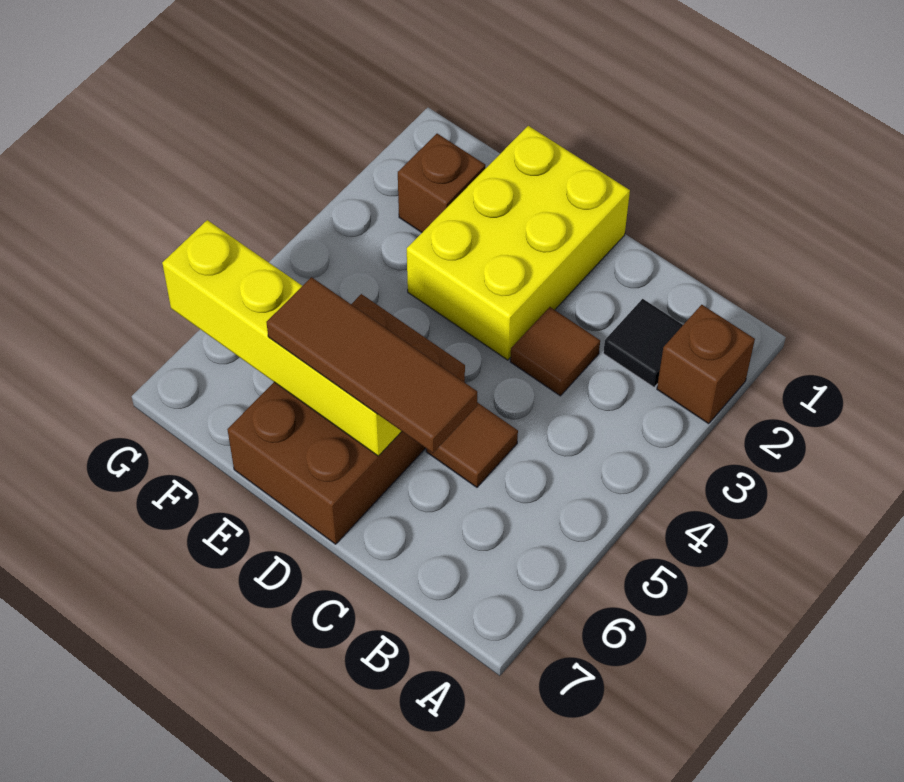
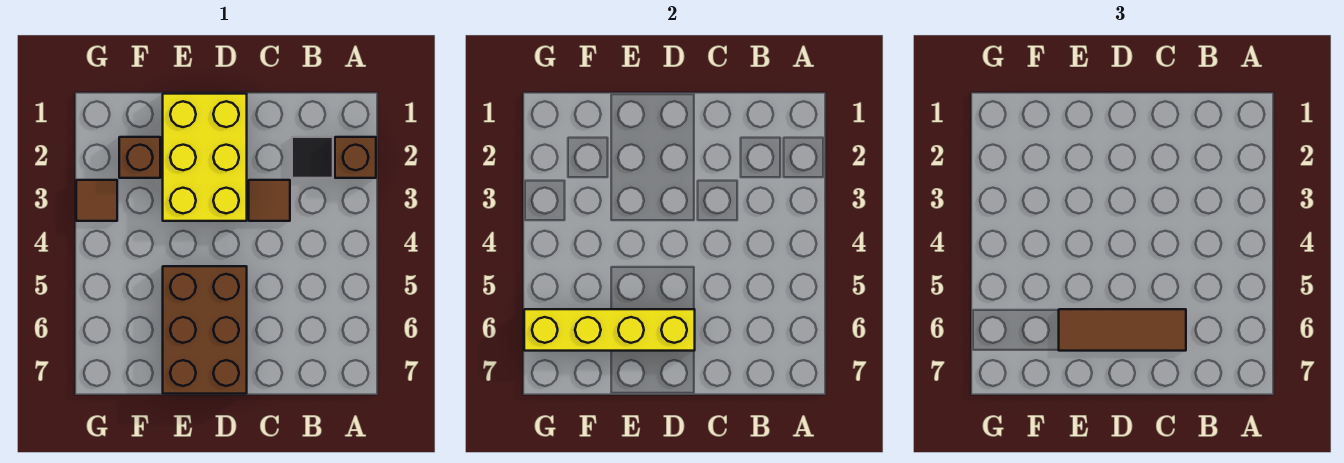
brown 1x1 tile [426,402,518,487] -> brown 1x1 tile moved to [76,180,117,221]

